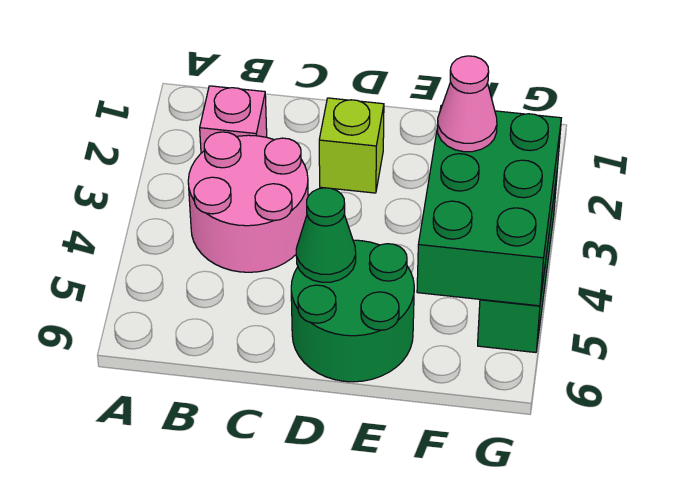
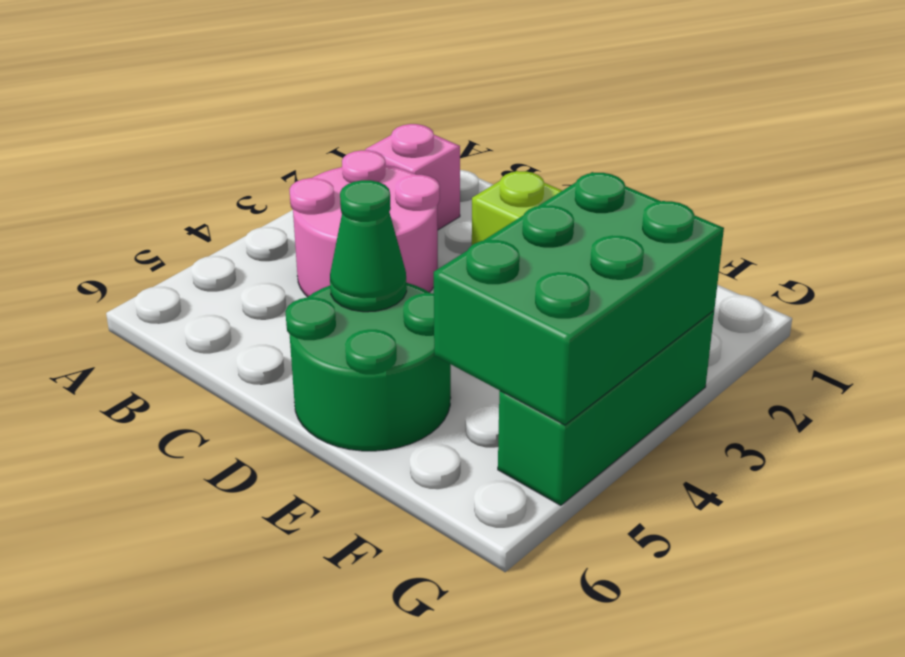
pink 1x1 cone [437,56,497,152] -> none

